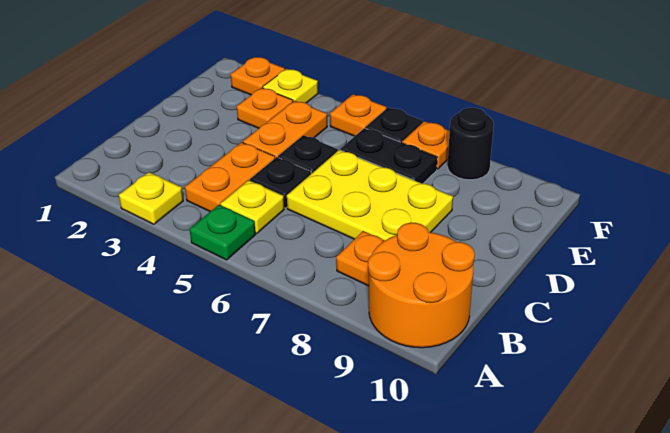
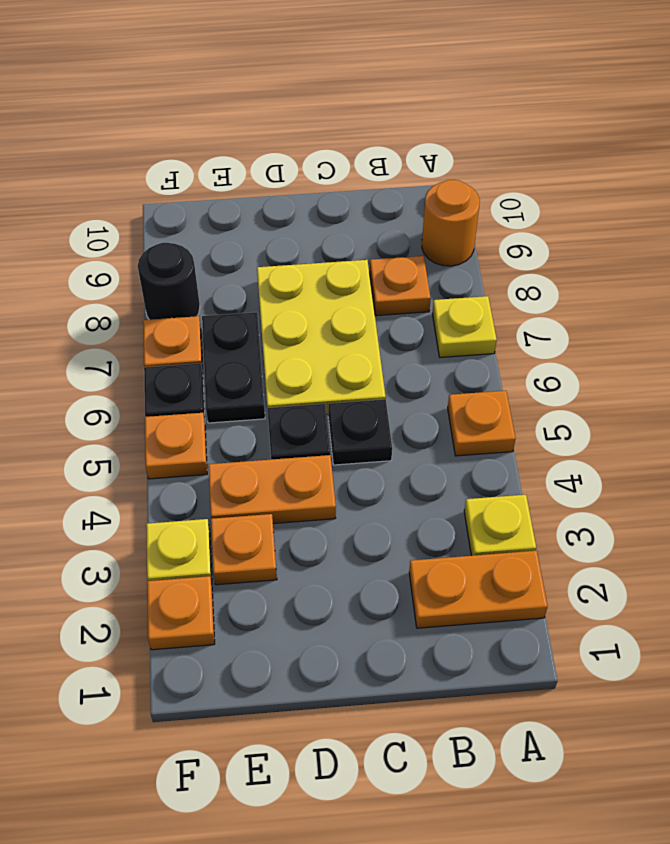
green 1x1 plate [190,205,256,260] -> orange 1x1 plate [448,391,515,456]
orange 2x2 round brick [368,223,475,348] -> orange 1x1 round brick [422,180,480,266]
orange 1x2 plate [185,142,275,212] -> orange 1x2 plate moved to [409,551,548,628]
yellow 1x1 plate [221,180,284,233] -> yellow 1x1 plate moved to [432,296,497,357]

